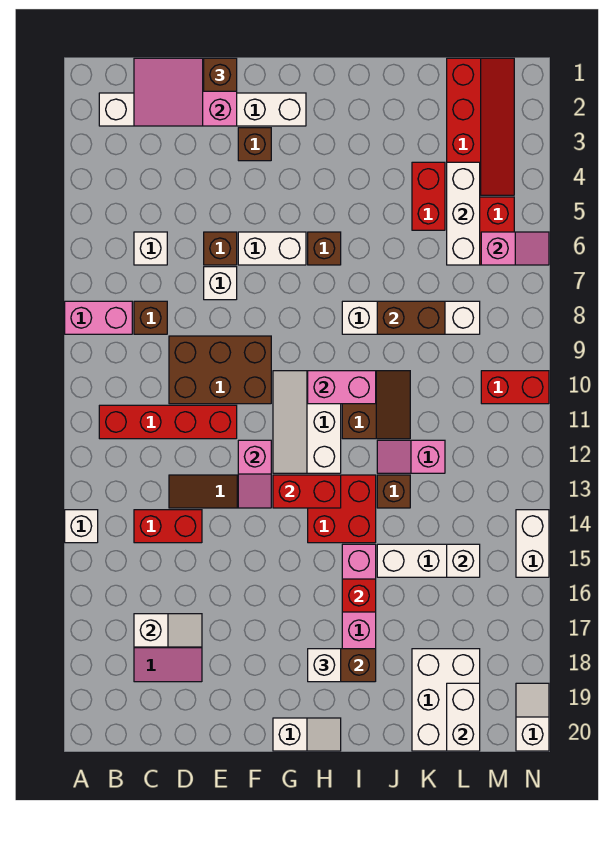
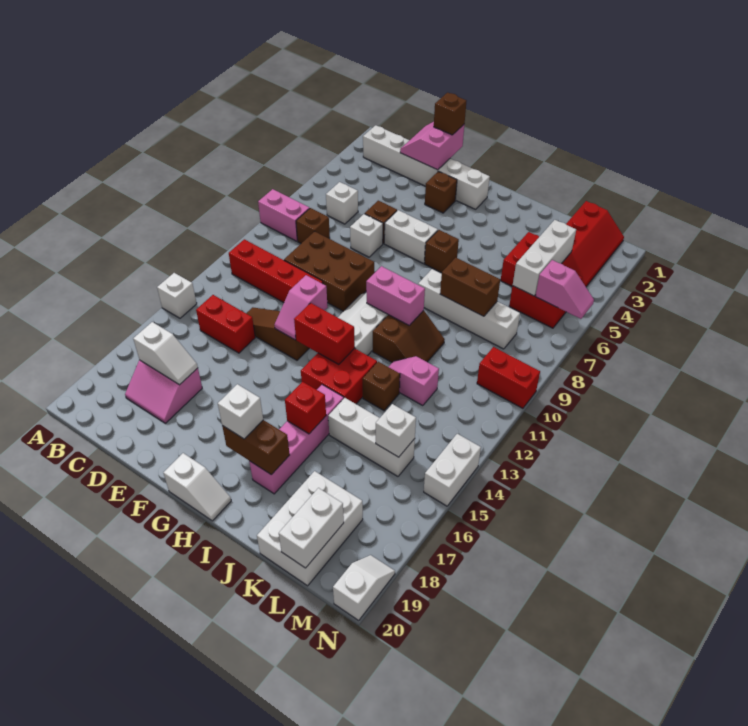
pink 2x3 slope [134,58,237,126] -> pink 2x2 slope [400,122,464,170]

